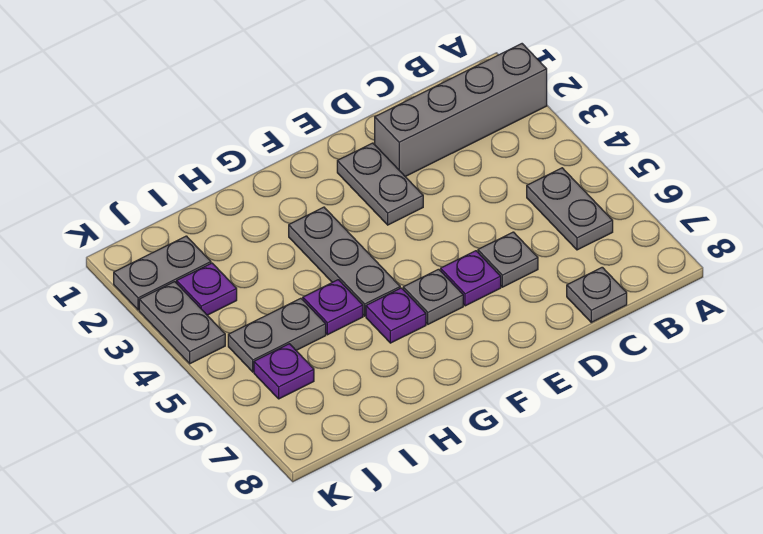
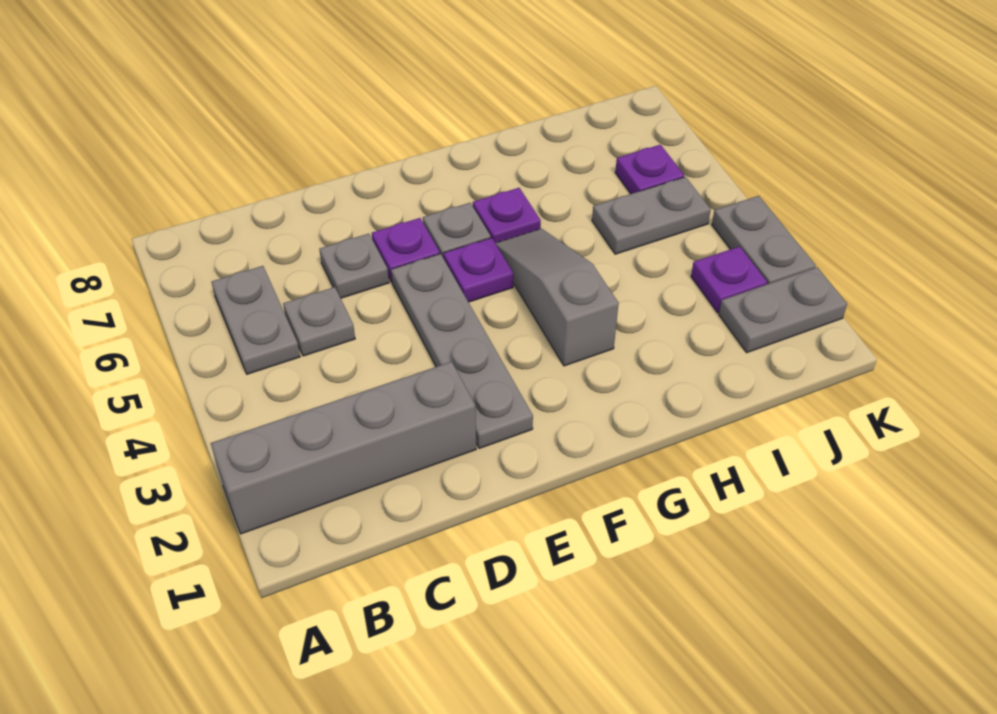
grey 1x1 plate [567,267,627,322] -> grey 1x1 plate moved to [283,287,355,356]
grey 1x2 plate [337,143,423,225] -> grey 1x4 plate [391,254,533,449]
grey 1x3 plate [289,207,400,316] -> grey 1x3 slope [495,229,619,366]
purple 1x1 plate [303,280,363,335] -> purple 1x1 plate moved to [443,238,513,302]

